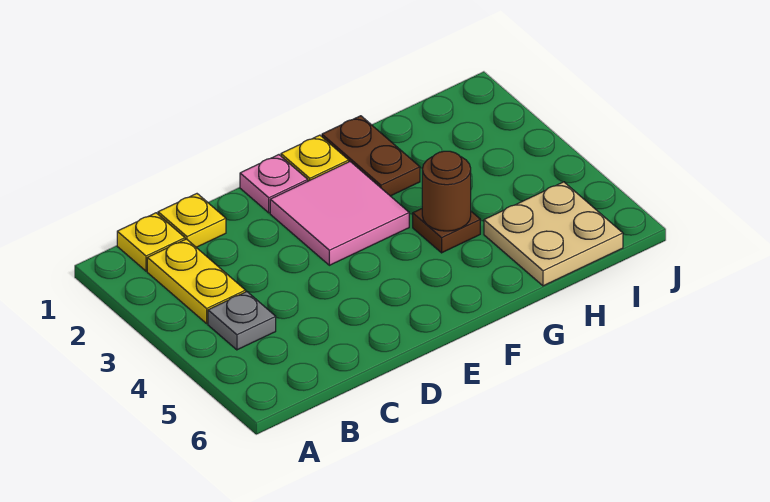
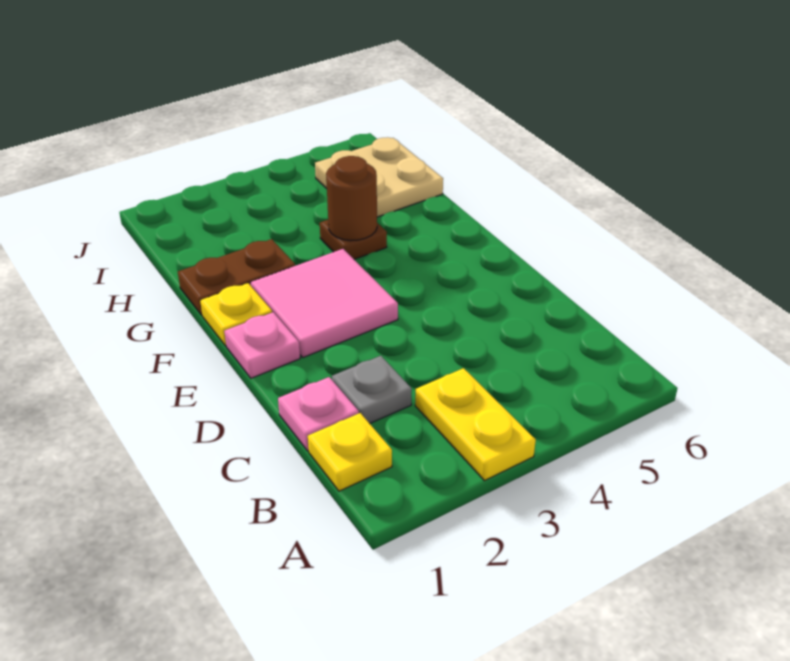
yellow 1x2 plate [147,239,246,323] -> yellow 1x2 plate turned to [415,368,536,481]
grey 1x1 plate [208,291,276,350] -> grey 1x1 plate moved to [332,356,412,423]
yellow 1x1 plate [158,194,226,247] -> pink 1x1 plate [278,377,359,451]

